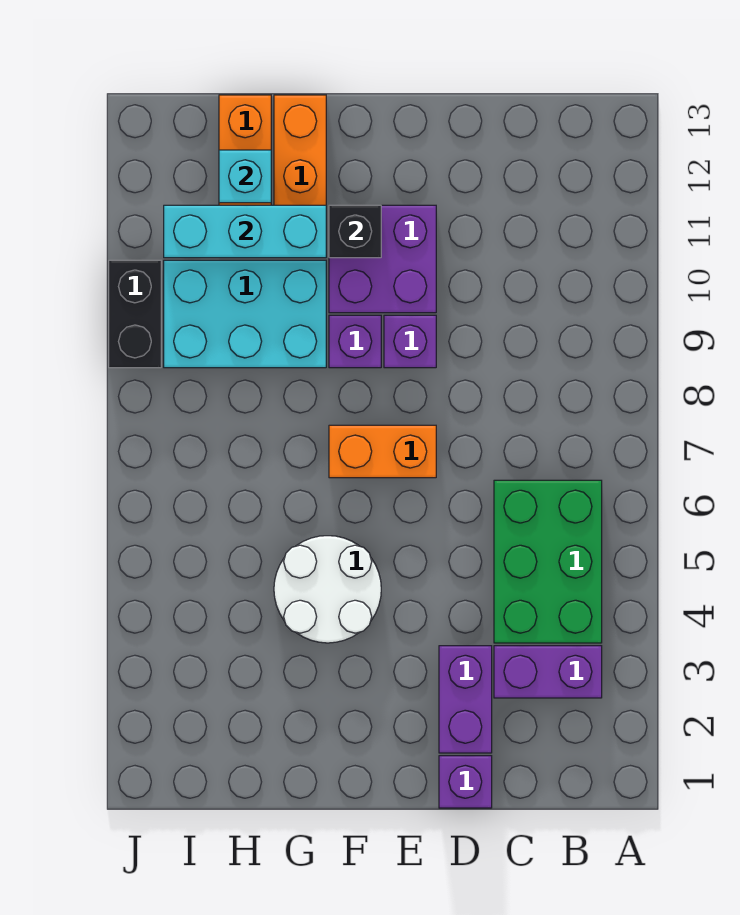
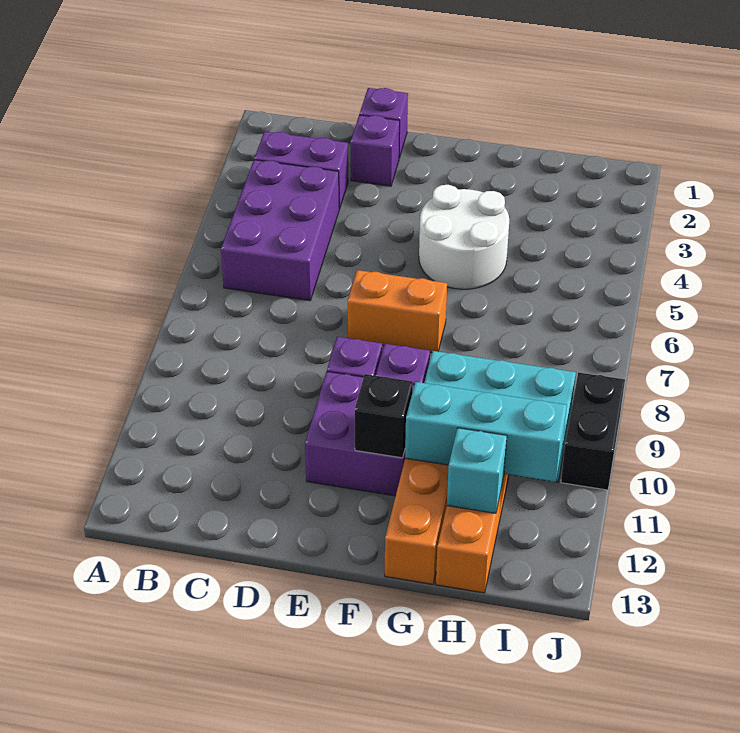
green 2x3 brick [494,480,602,643] -> purple 2x3 brick [221,160,339,301]
purple 1x2 brick [439,646,492,753] -> purple 1x1 brick [350,115,400,186]

